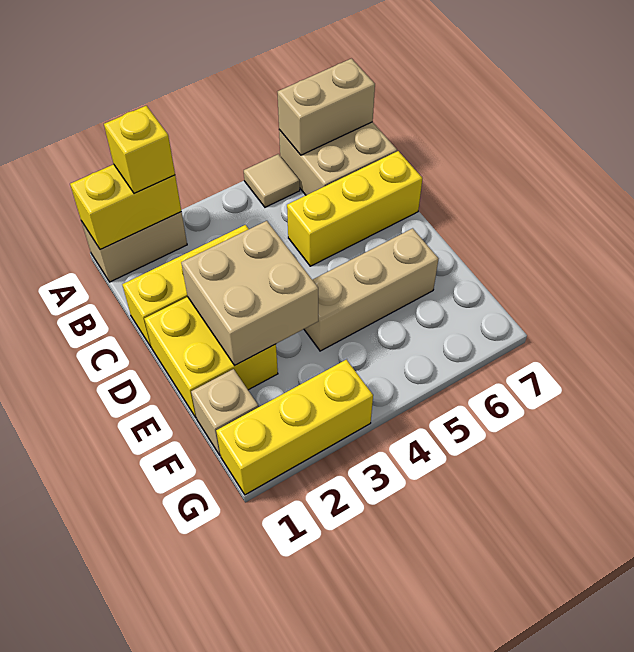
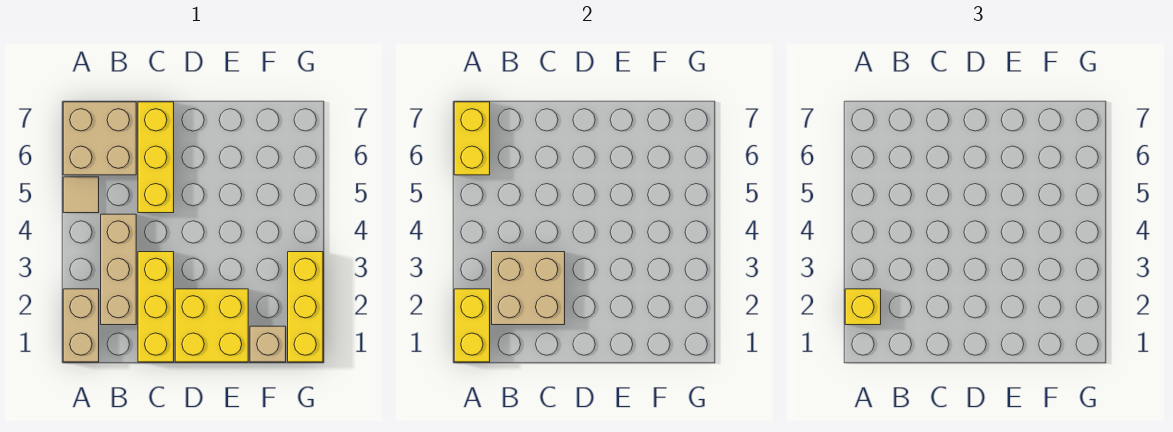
tan 1x2 brick [278,59,375,155] -> yellow 1x2 brick [454,102,490,175]
tan 2x2 brick [181,221,318,365] -> tan 2x2 brick moved to [492,252,565,325]
tan 1x3 brick [304,228,438,351] -> tan 1x3 brick moved to [101,214,136,325]

